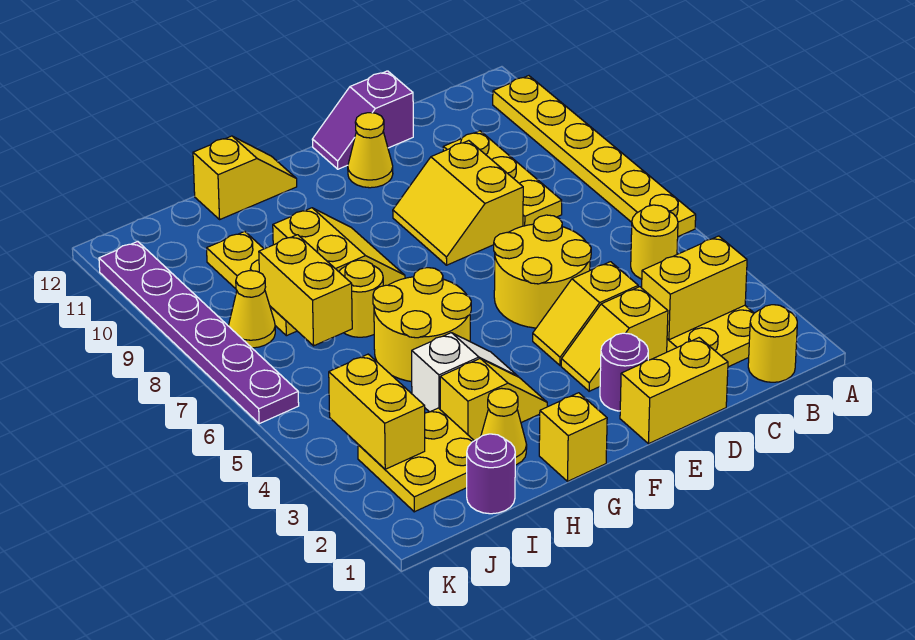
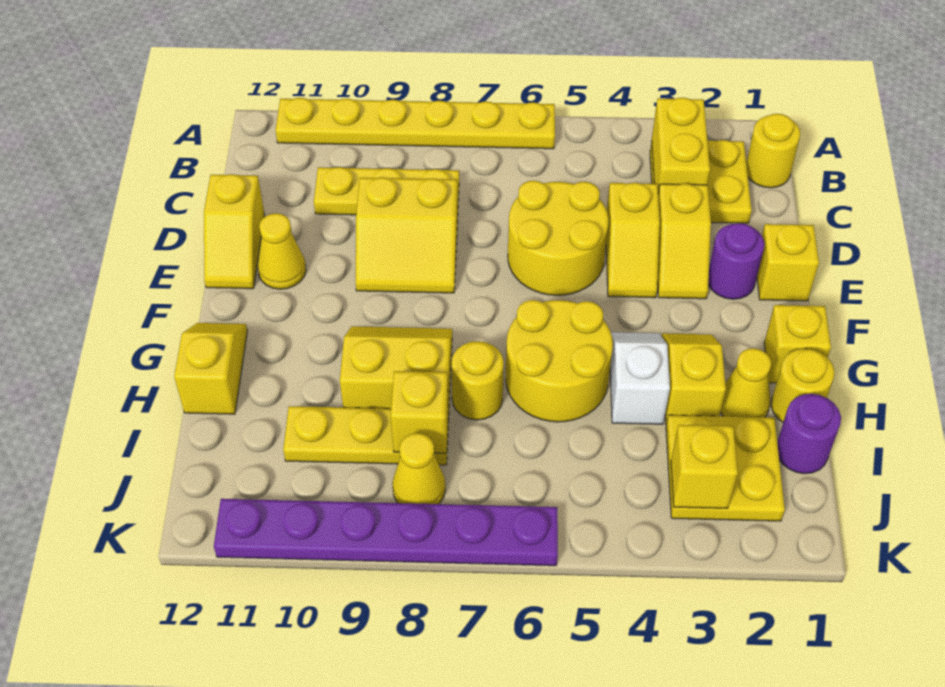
yellow 1x1 round brick [631,205,678,279] -> yellow 1x1 round brick moved to [771,349,834,422]
yellow 1x2 brick [620,338,728,444] -> yellow 1x1 brick [757,224,819,301]
purple 1x2 slope [312,71,413,169] -> yellow 1x2 slope [204,174,265,289]
yellow 1x2 brick [259,235,352,346] -> yellow 1x1 brick [391,371,448,453]
yellow 1x2 brick [329,354,425,469] -> yellow 1x1 brick [671,425,738,508]

